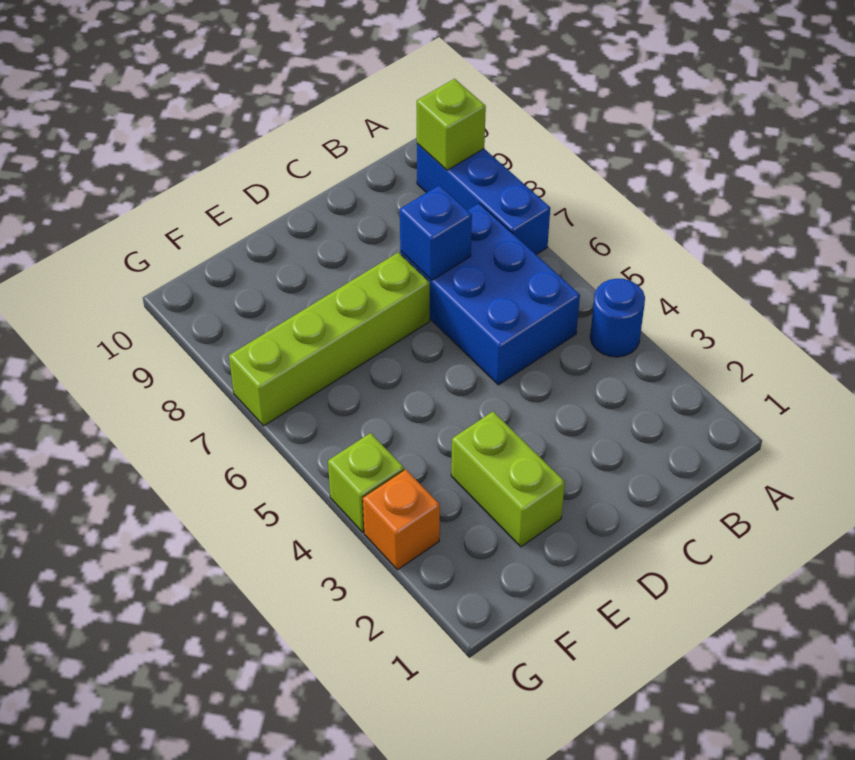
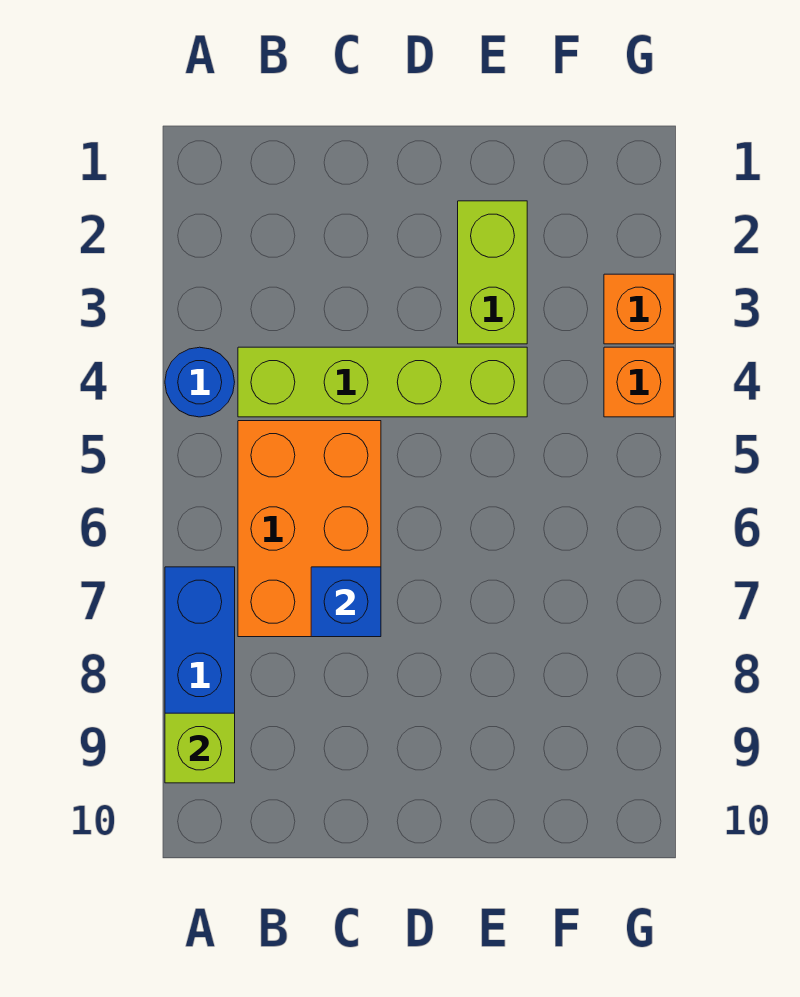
blue 2x3 brick [400,203,580,385] -> orange 2x3 brick [238,421,381,637]
lime 1x4 brick [229,252,430,426] -> lime 1x4 brick moved to [238,347,527,417]
lime 1x1 brick [328,433,404,532] -> orange 1x1 brick [604,347,674,417]

